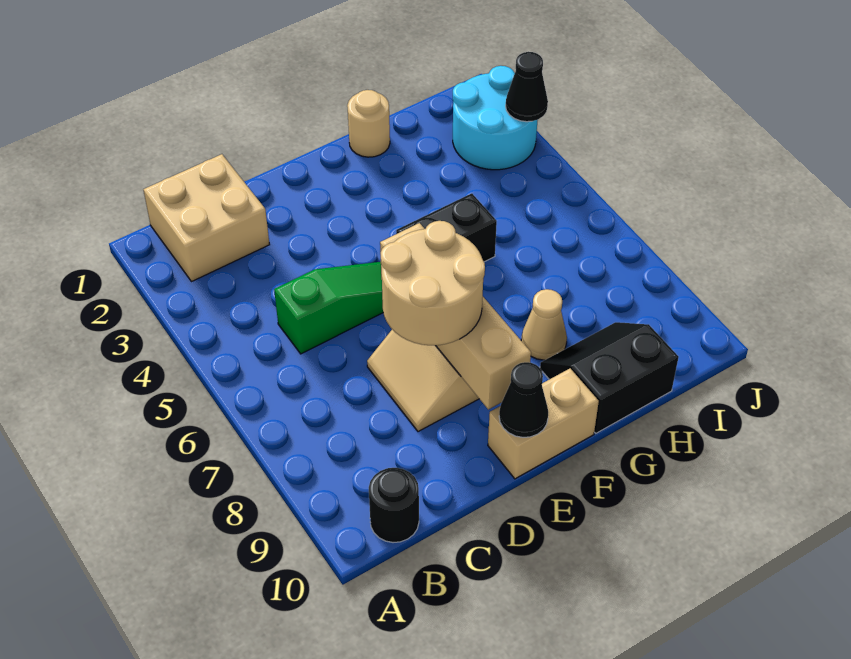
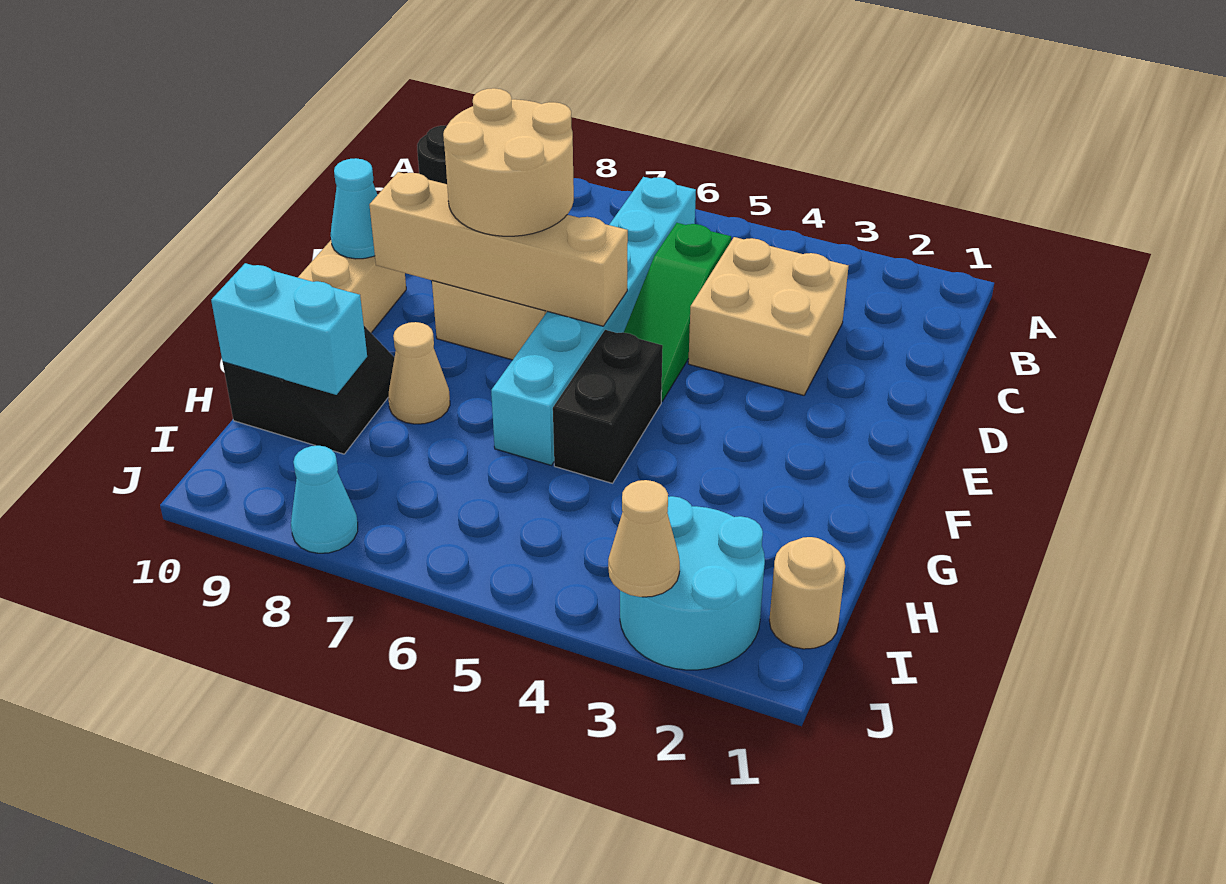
tan 2x2 brick [143,154,270,282] -> tan 2x2 brick moved to [688,237,849,395]
none -> cyan 1x6 brick [491,177,696,465]
black 1x1 cone [499,362,548,437] -> cyan 1x1 cone [331,158,377,259]
tan 1x1 round brick [347,90,390,157] -> tan 1x1 round brick moved to [769,537,845,649]
none -> cyan 1x2 brick [211,263,367,395]
black 1x1 cone [506,52,548,122] -> tan 1x1 cone [608,480,680,597]
none -> cyan 1x1 cone [291,446,358,553]

